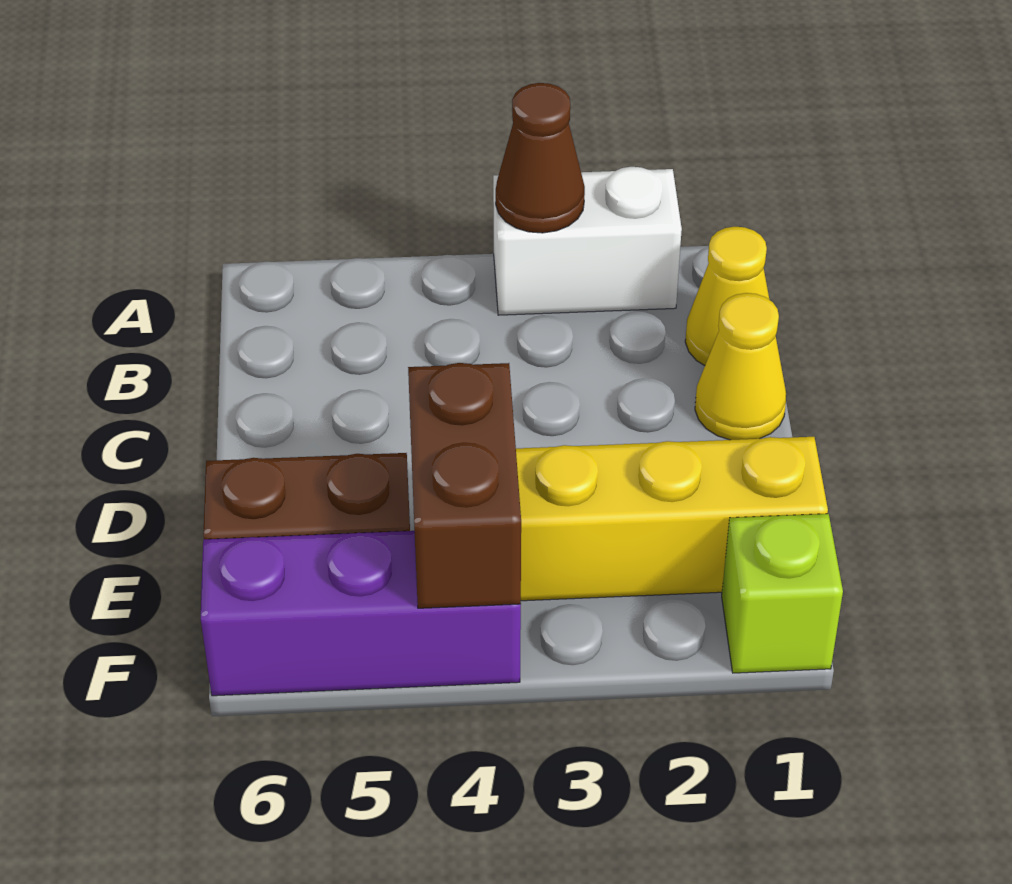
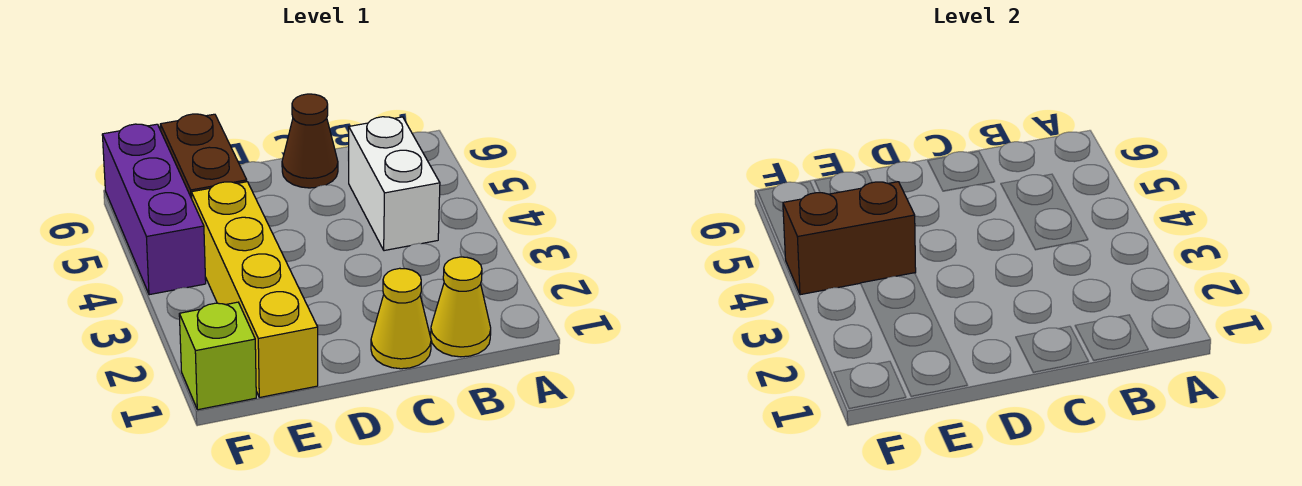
white 1x2 brick [493,167,682,315] -> white 1x2 brick moved to [349,117,440,251]
brown 1x1 cone [496,83,585,233] -> brown 1x1 cone moved to [282,94,338,188]

